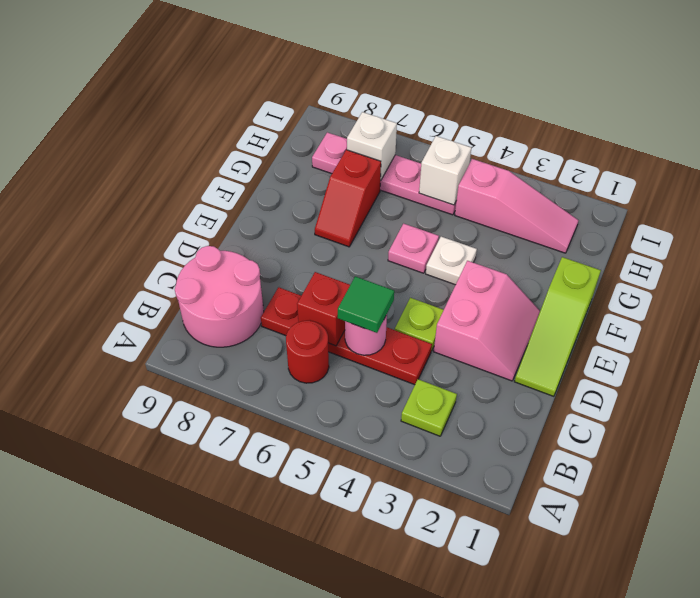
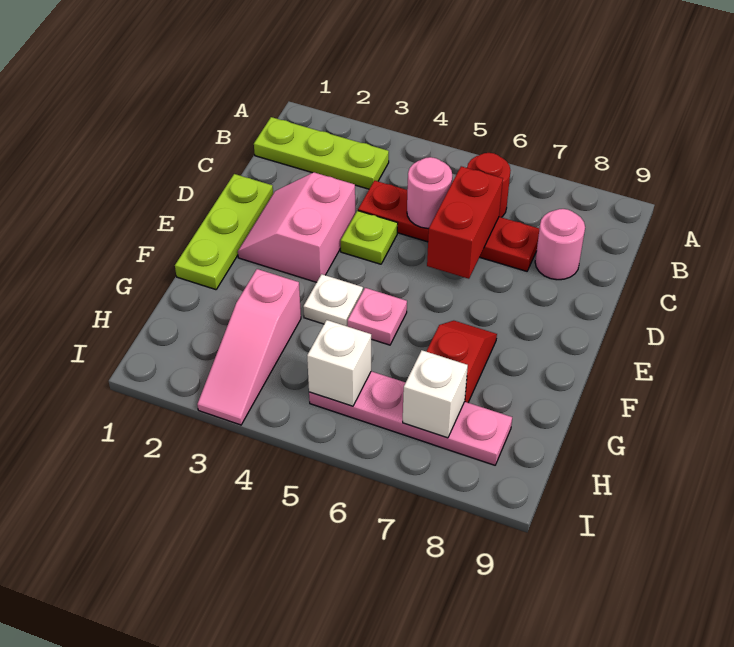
lime 1x1 plate [401,379,457,436] -> lime 1x3 plate [254,117,389,189]
pink 2x2 round brick [175,246,264,347] -> pink 1x1 round brick [535,209,585,280]
green 1x1 tile [338,276,394,333] -> none
red 1x1 brick [297,272,350,346] -> red 1x2 brick [427,166,503,279]
lime 1x3 slope [515,257,601,396] -> lime 1x3 plate [175,174,273,290]
pink 1x3 slope [455,159,579,253] -> pink 1x3 slope turned to [197,269,301,425]

